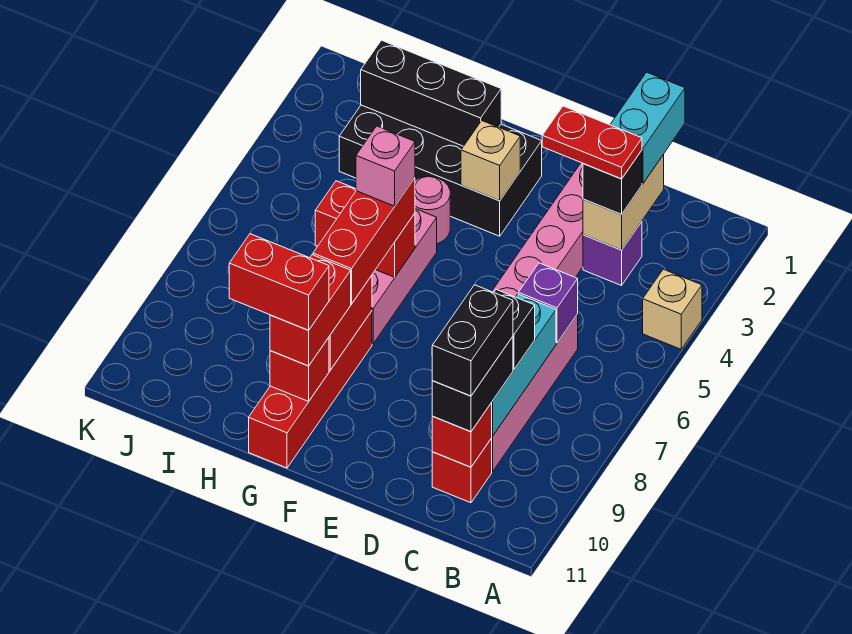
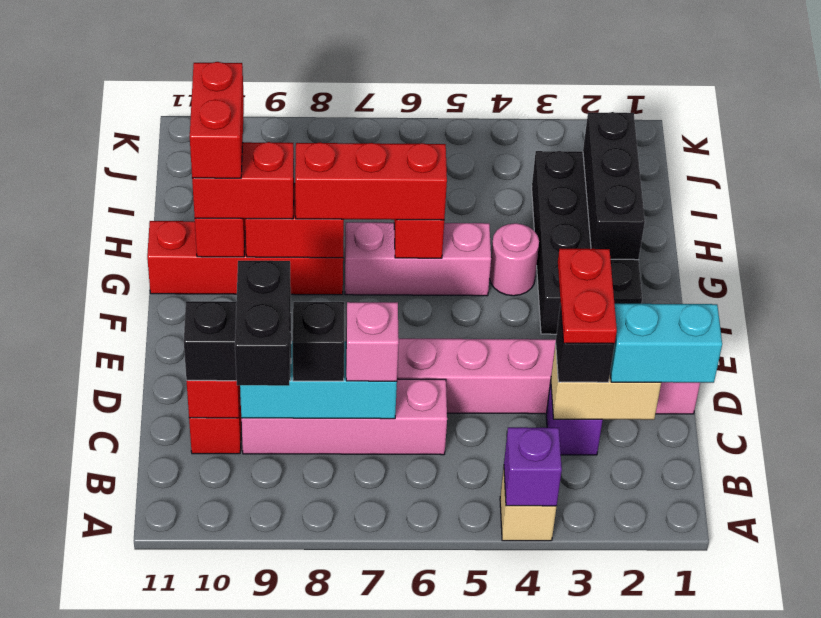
purple 1x1 brick [518,263,578,343] -> purple 1x1 brick moved to [504,427,562,506]
black 1x2 brick [432,285,513,396] -> black 1x2 brick turned to [235,261,291,386]
tan 1x1 brick [461,121,520,201] -> none
pink 1x1 brick [356,126,415,206] -> pink 1x1 brick moved to [346,302,399,381]

